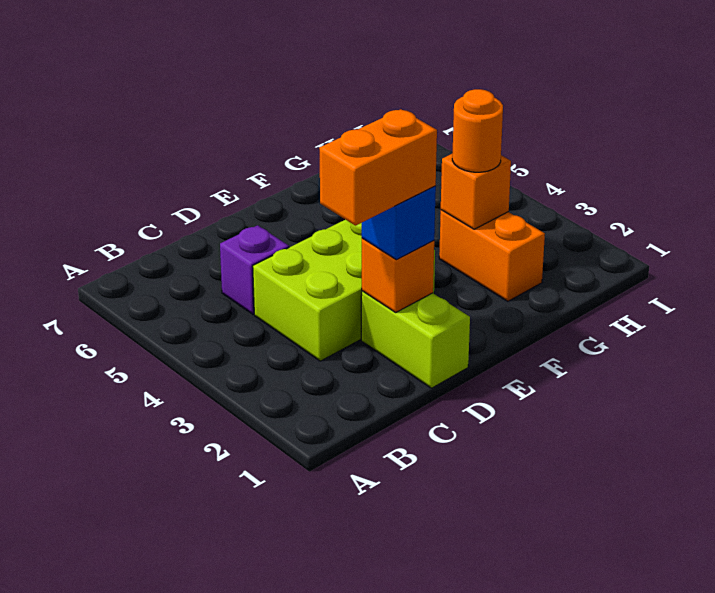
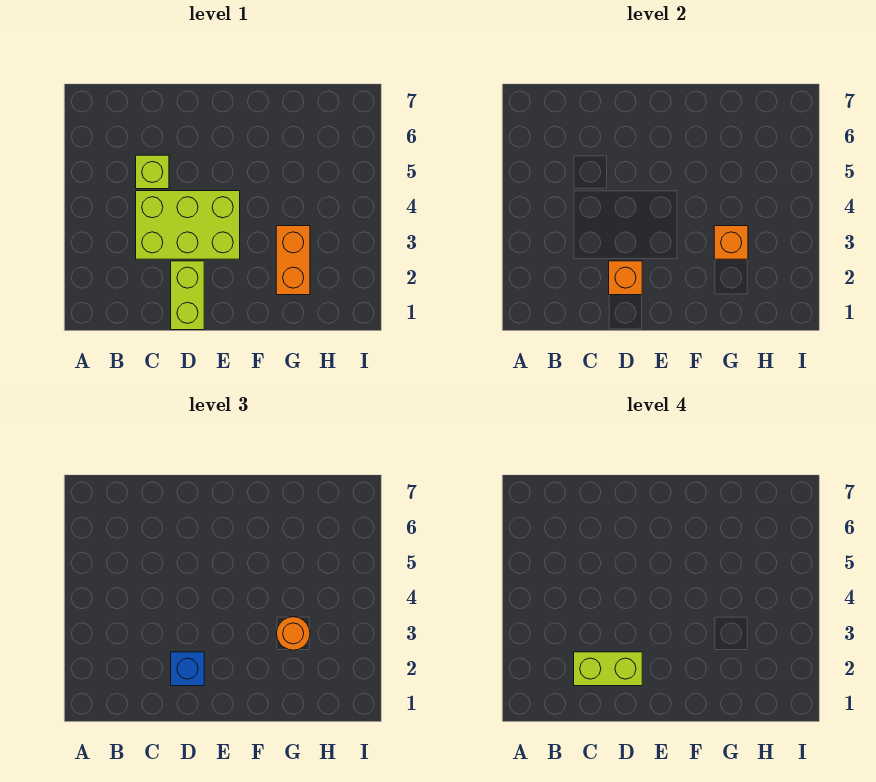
orange 1x2 brick [319,109,437,226] -> lime 1x2 brick [574,652,642,686]
purple 1x1 brick [220,225,289,314] -> lime 1x1 brick [136,155,169,189]

